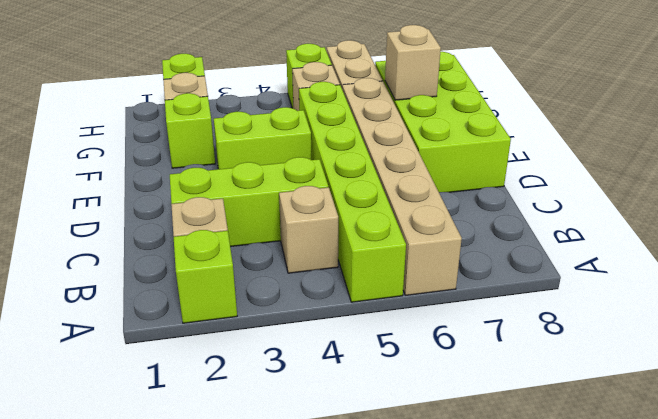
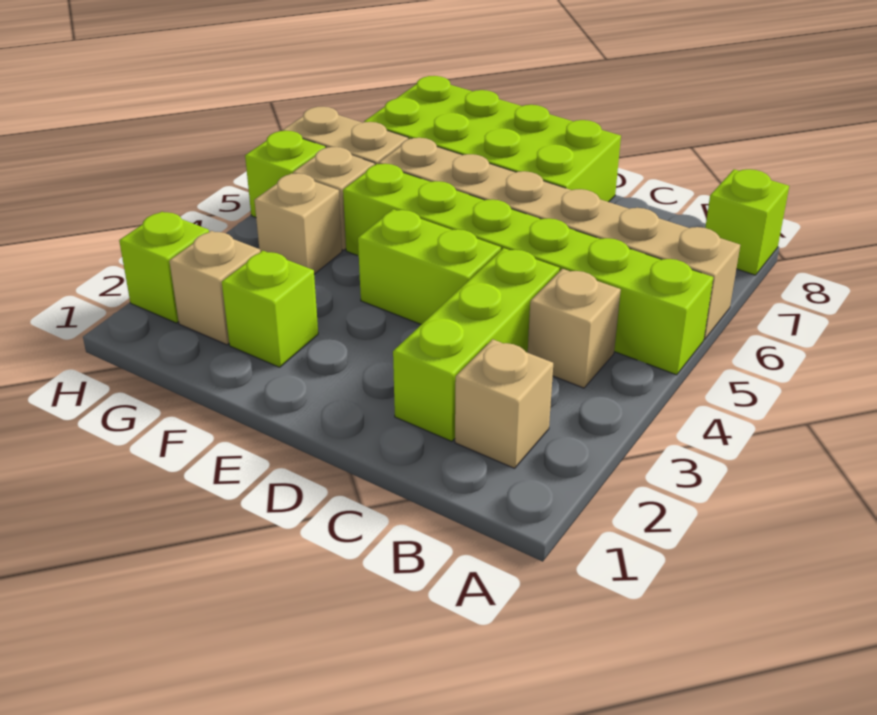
lime 1x1 brick [174,230,237,323] -> lime 1x1 brick moved to [705,169,789,275]
lime 1x2 brick [214,107,311,169] -> lime 1x2 brick turned to [358,209,501,325]
tan 1x1 brick [385,25,441,100] -> tan 1x1 brick moved to [254,173,342,274]

